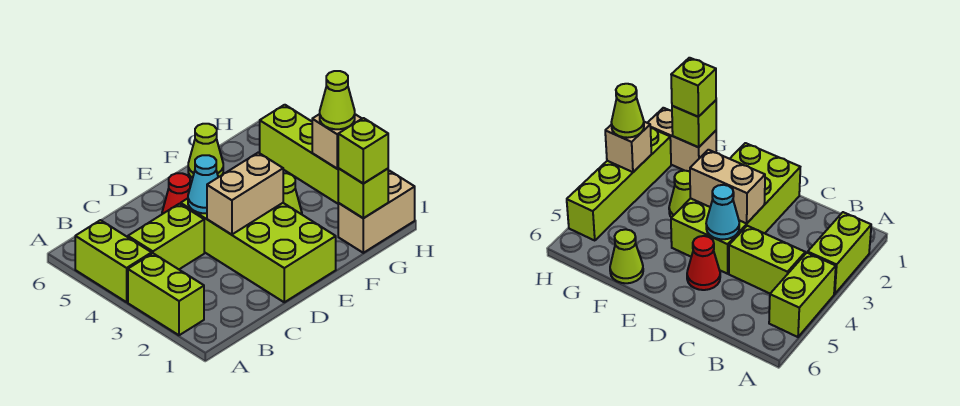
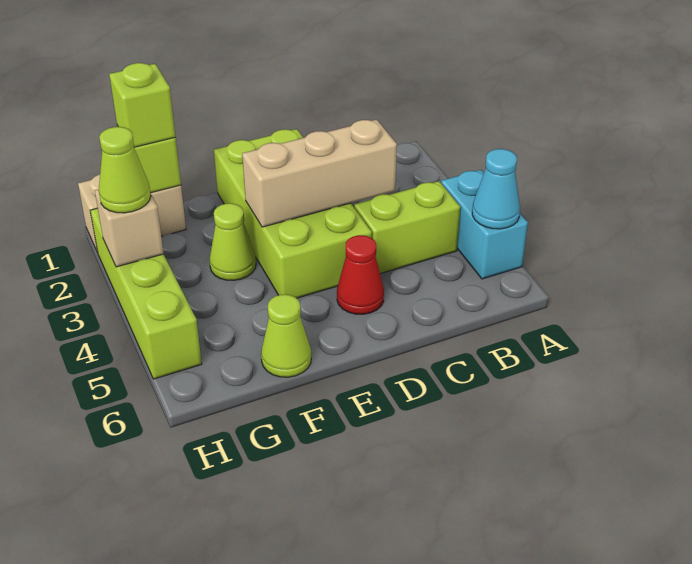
lime 1x2 brick [128,253,204,335] -> none
lime 1x2 brick [75,220,152,302] -> cyan 1x2 brick [441,170,528,279]
tan 1x2 brick [207,153,283,235] -> tan 1x3 brick [242,120,397,227]
cyan 1x1 cone [188,155,218,213] -> cyan 1x1 cone moved to [472,149,520,229]

